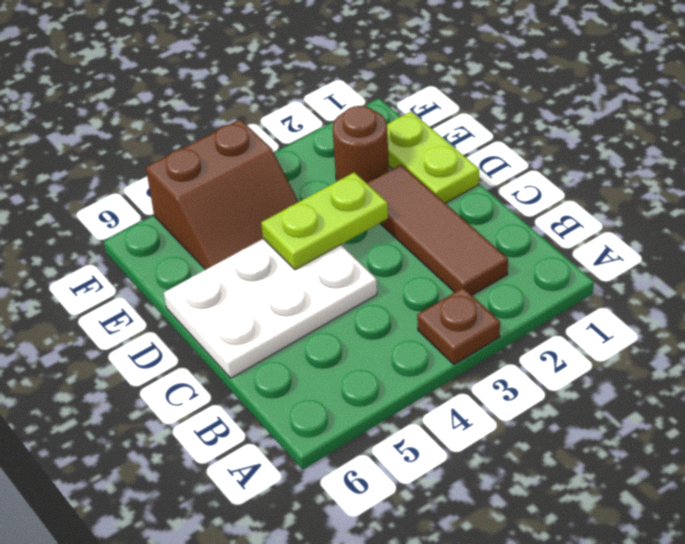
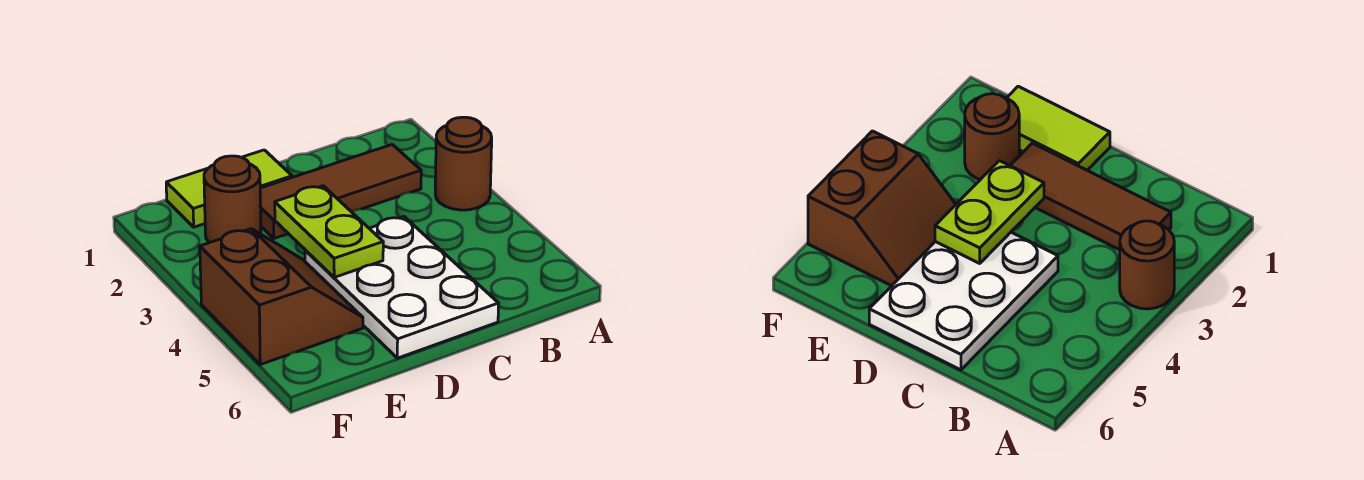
brown 1x1 plate [417,288,500,364] -> brown 1x1 round brick [435,117,492,210]
lime 1x2 plate [387,112,479,203] -> lime 1x2 tile [166,150,292,227]

